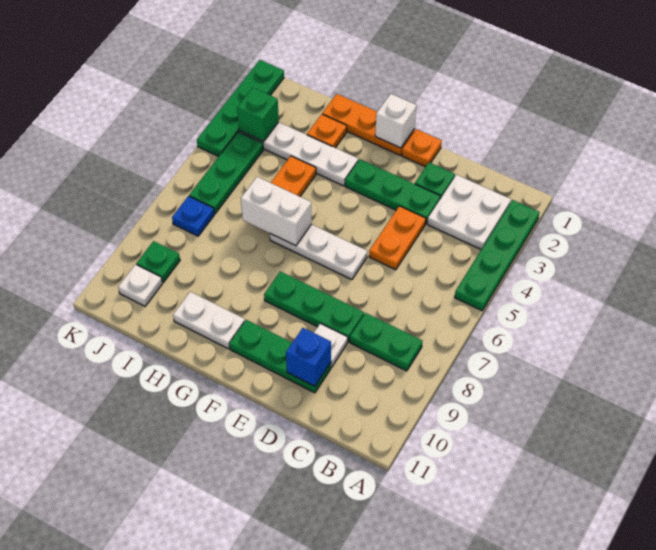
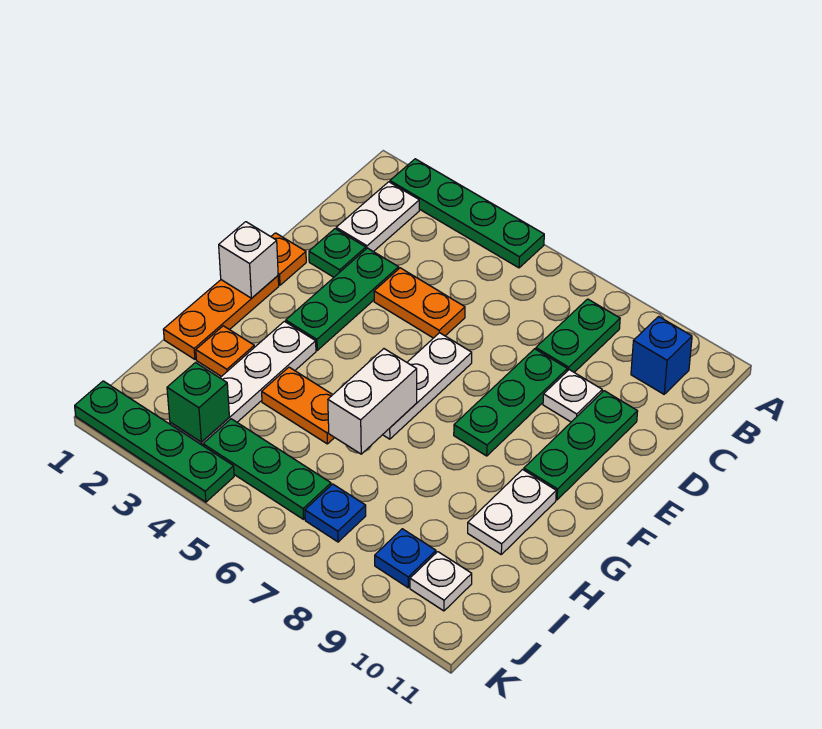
white 2x2 plate [427,175,511,249] -> white 1x2 plate [336,182,419,252]
blue 1x1 brick [286,328,331,386] -> blue 1x1 brick moved to [631,317,692,394]
green 1x1 plate [136,241,180,282] -> blue 1x1 plate [375,529,436,588]

